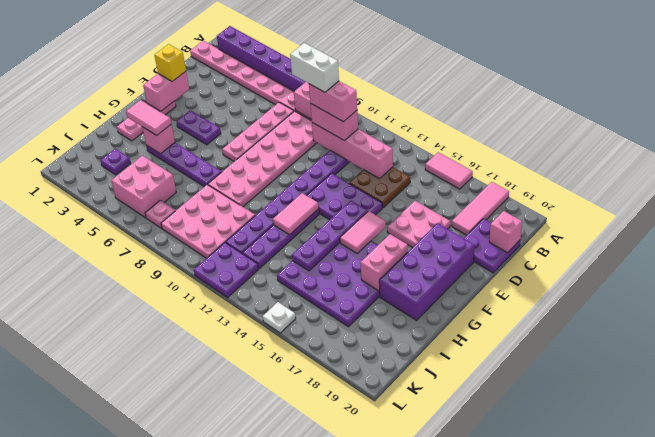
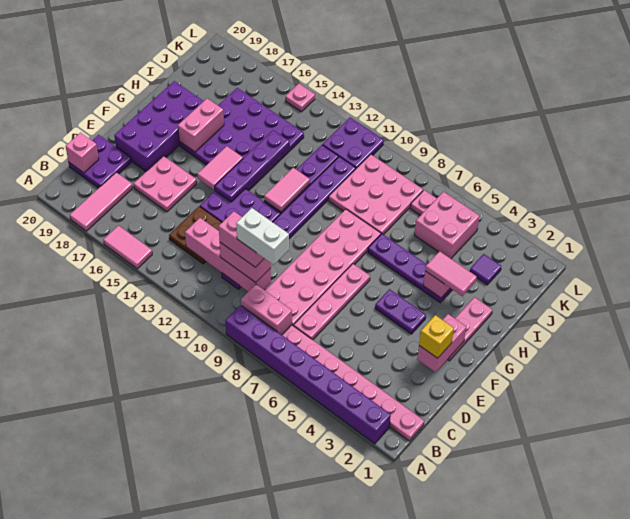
purple 1x1 plate [100,149,130,175] -> purple 1x1 tile [470,254,501,285]
white 1x1 plate [263,302,296,333] -> pink 1x1 plate [286,84,315,112]

